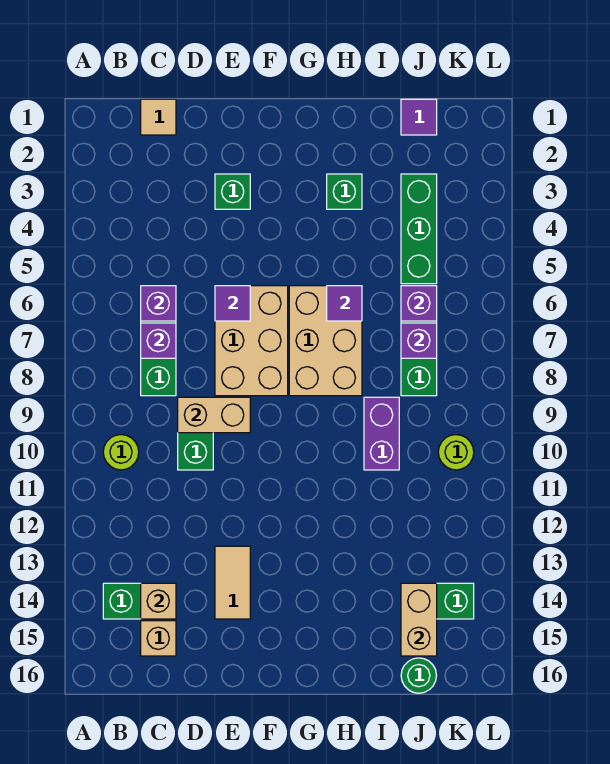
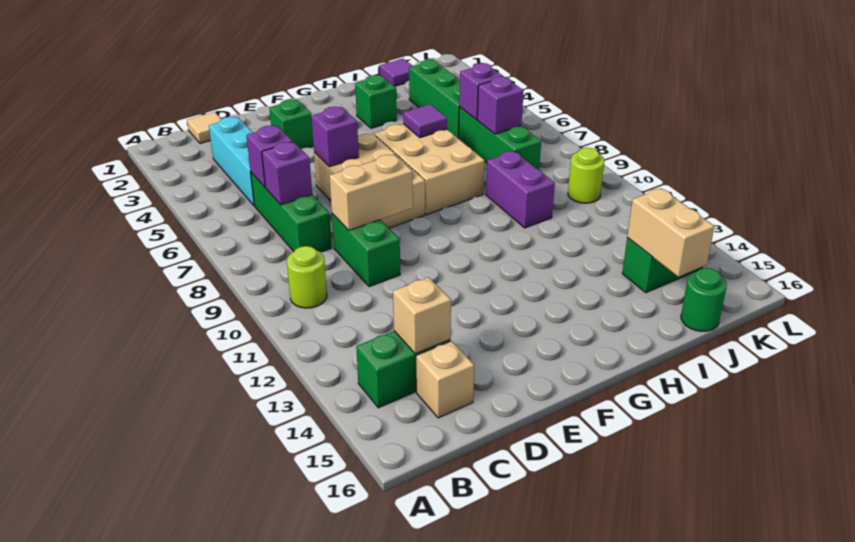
none -> cyan 1x3 brick [209,117,254,205]
purple 1x1 tile [215,286,250,321] -> purple 1x1 brick [311,107,359,167]
tan 1x2 tile [215,546,250,619] -> none

